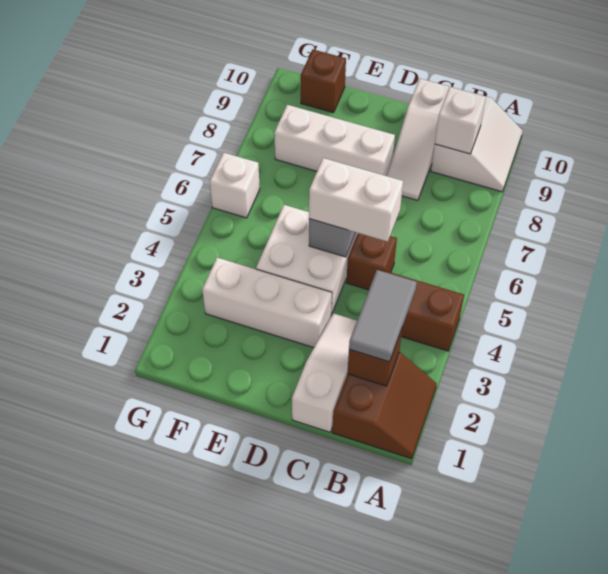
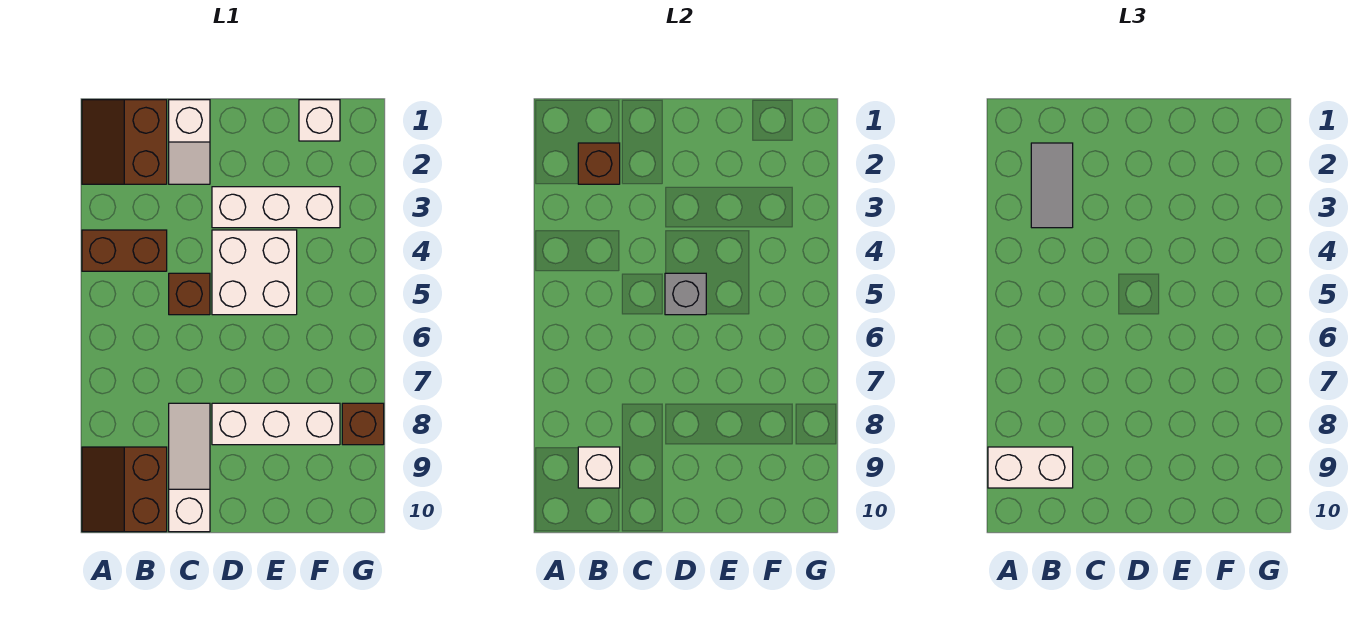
white 2x2 slope [431,88,523,192] -> brown 2x2 slope [82,447,167,532]
white 1x3 slope [292,313,357,432] -> white 1x2 slope [169,100,210,184]
white 1x2 brick [309,158,403,242] -> white 1x2 brick moved to [988,447,1073,488]
brown 1x1 brick [301,49,346,113] -> brown 1x1 brick moved to [342,403,384,445]
white 1x1 brick [210,153,260,218] -> white 1x1 brick moved to [299,100,340,141]

